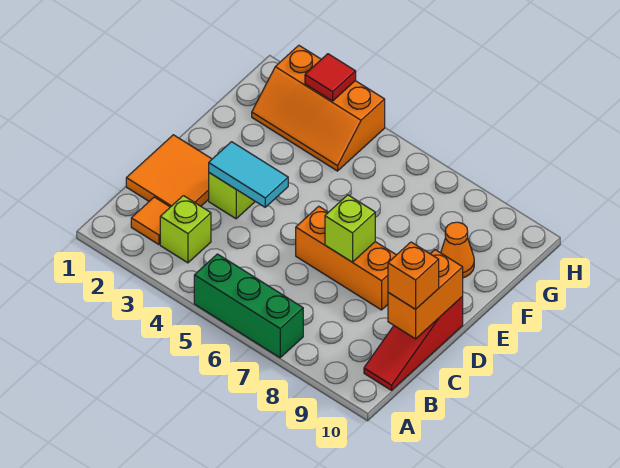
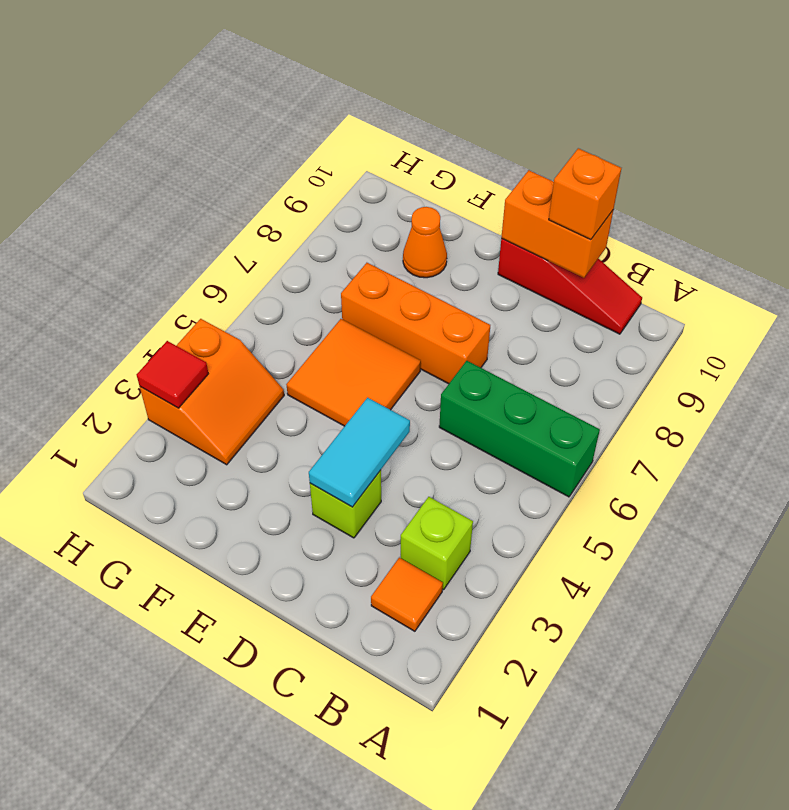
green 1x3 brick [194,254,303,358] -> green 1x3 brick turned to [439,361,600,497]
orange 2x2 tile [126,135,212,207] -> orange 2x2 tile moved to [286,319,421,426]
orange 1x3 brick [296,206,396,310] -> orange 1x3 brick turned to [341,263,490,384]
lime 1x1 brick [325,195,375,262] -> none
orange 2x3 slope [252,45,385,171] -> orange 2x2 slope [140,319,284,465]

